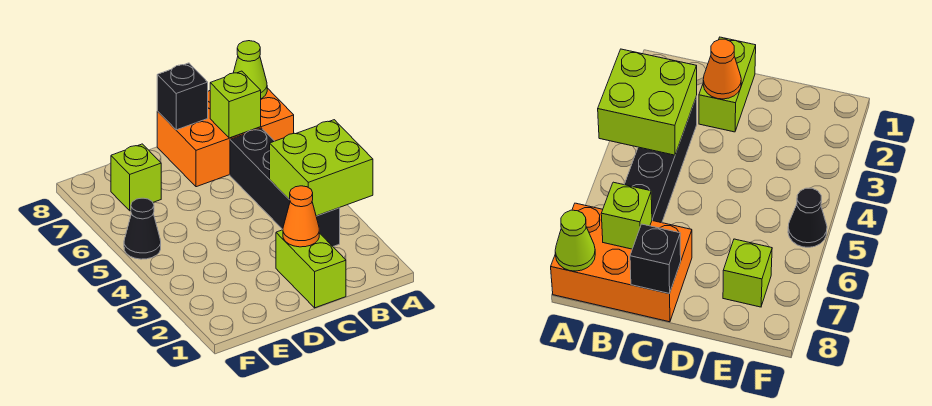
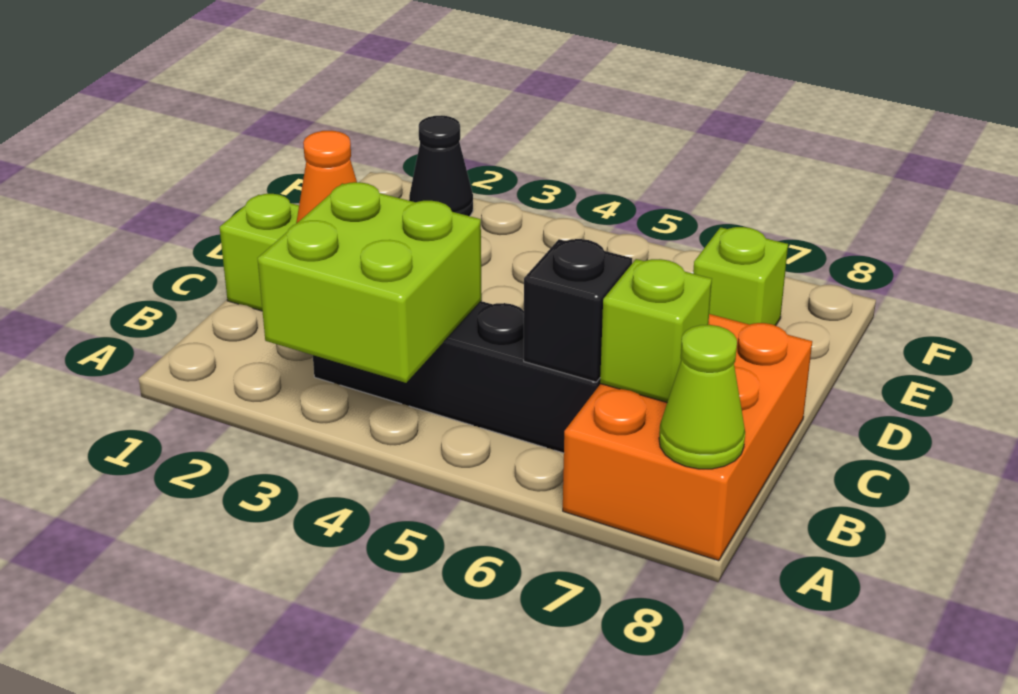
black 1x1 brick [157,63,208,130] -> black 1x1 brick moved to [524,239,632,382]
black 1x1 cone [124,198,161,259] -> black 1x1 cone moved to [409,115,473,216]

